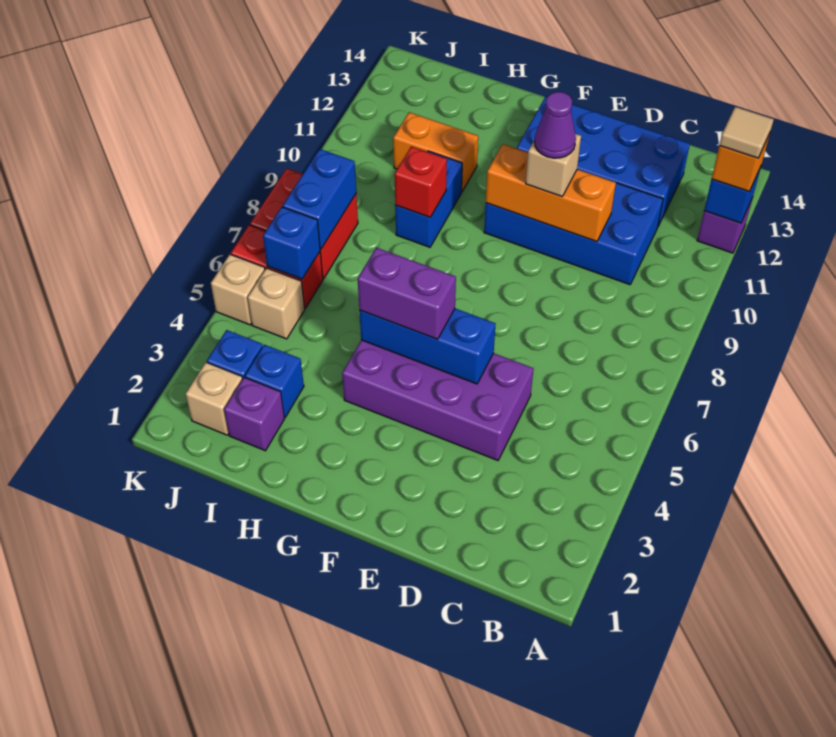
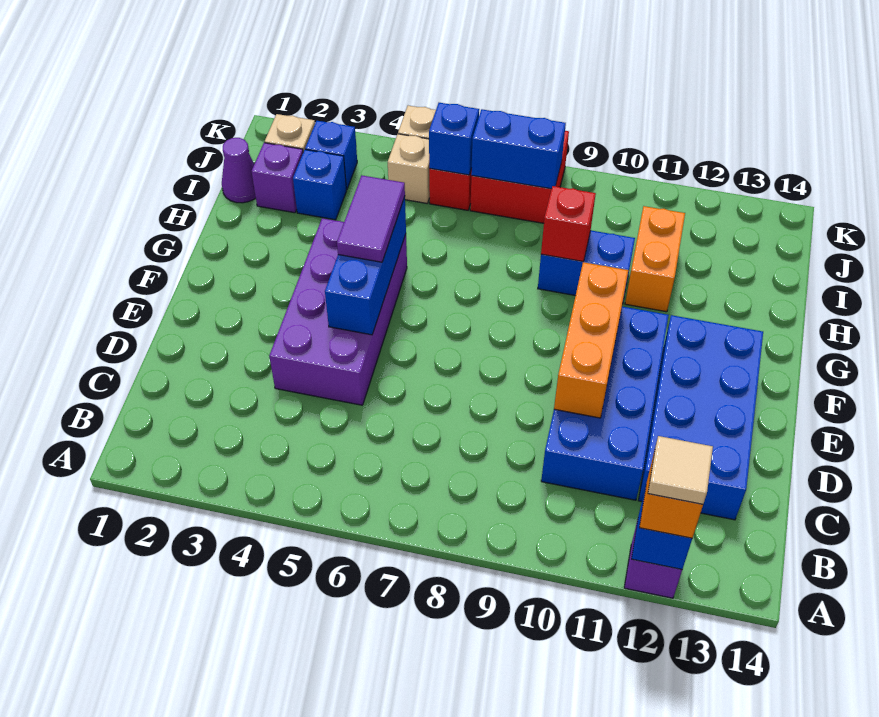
tan 1x1 brick [526,134,581,196] -> none
purple 1x1 cone [535,92,576,158] -> purple 1x1 cone moved to [222,138,256,203]
purple 1x2 brick [358,248,456,339] -> purple 1x2 tile [337,176,405,262]

